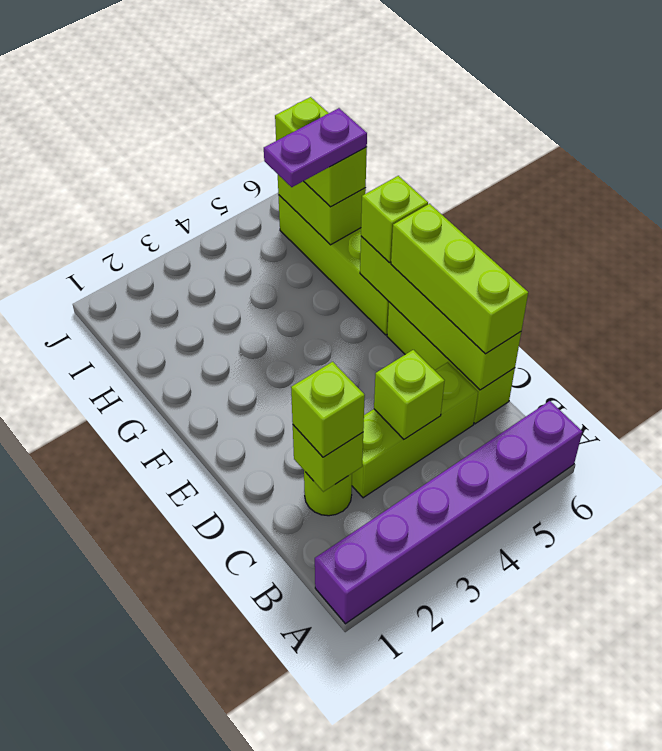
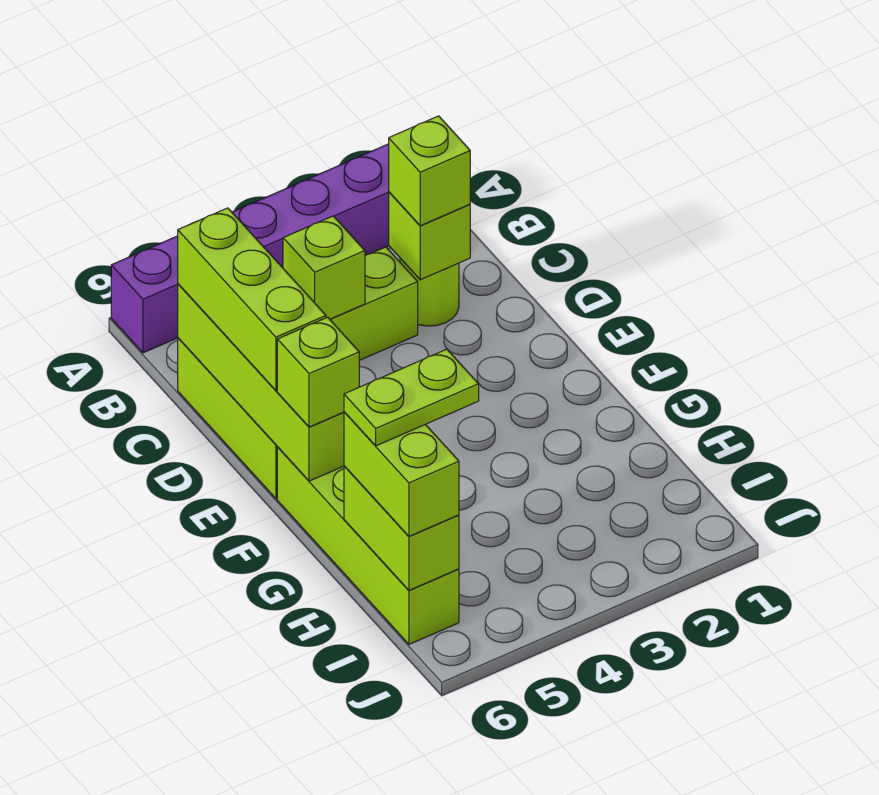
purple 1x2 plate [264,108,367,187] -> lime 1x2 plate [344,349,479,446]

